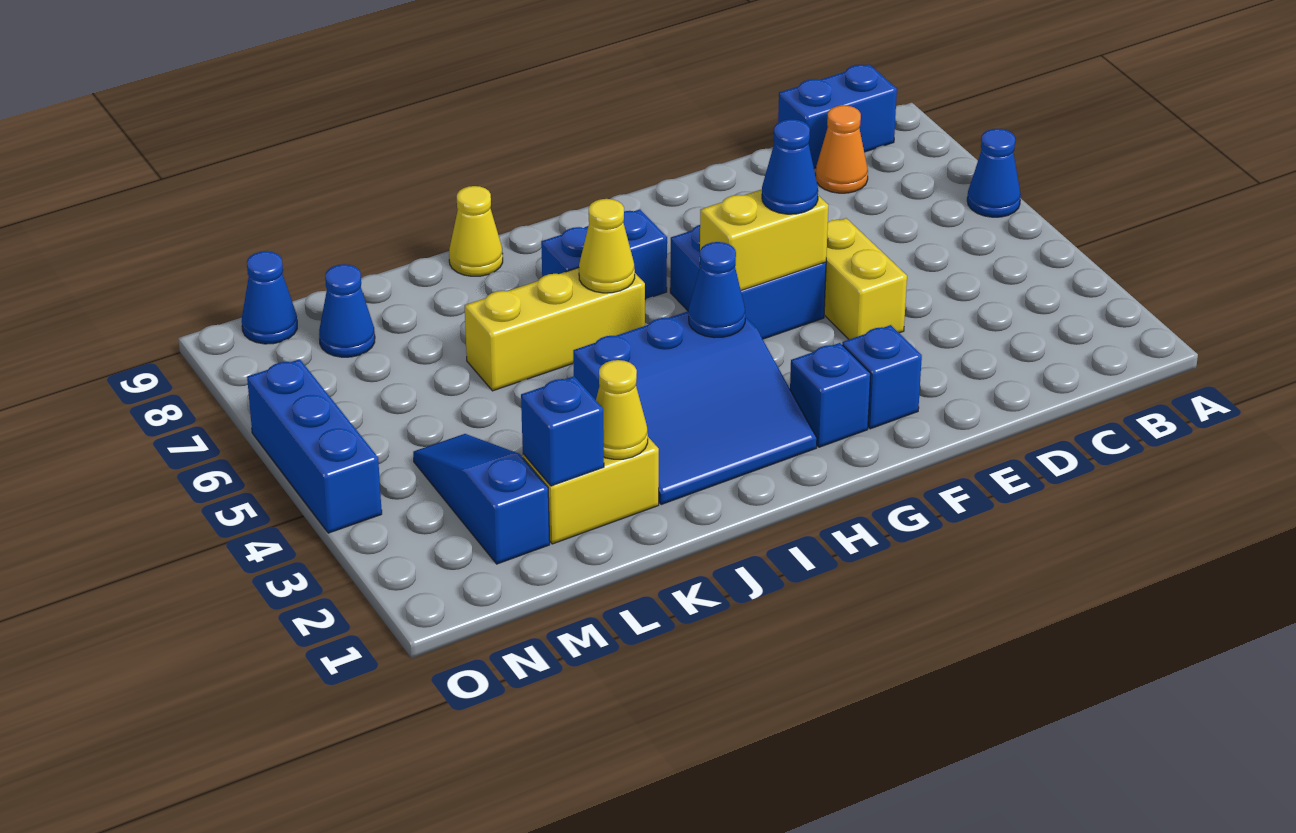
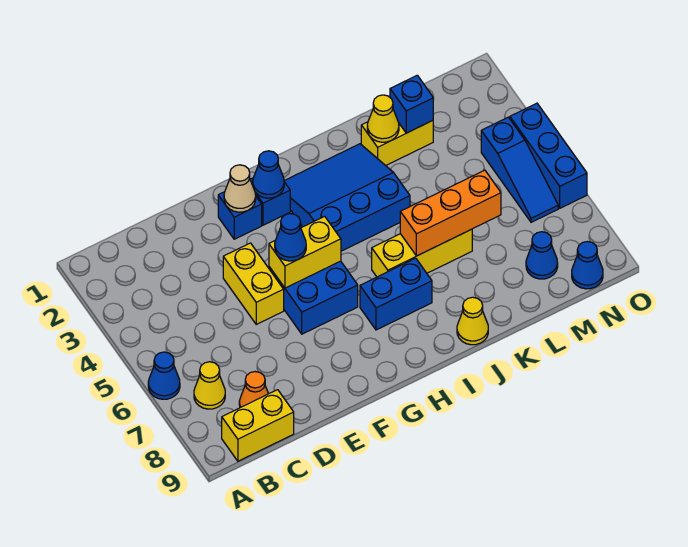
blue 1x2 brick [778,64,897,168] -> yellow 1x2 brick [222,390,294,461]
none -> tan 1x1 cone [224,165,256,212]
blue 1x1 cone [689,242,745,338] -> blue 1x1 cone moved to [253,151,284,198]
yellow 1x1 cone [579,199,635,293] -> yellow 1x1 cone moved to [194,362,225,409]
none -> orange 1x3 brick [400,170,501,256]
blue 1x3 slope [413,434,550,564] -> blue 1x3 slope moved to [481,117,558,222]

